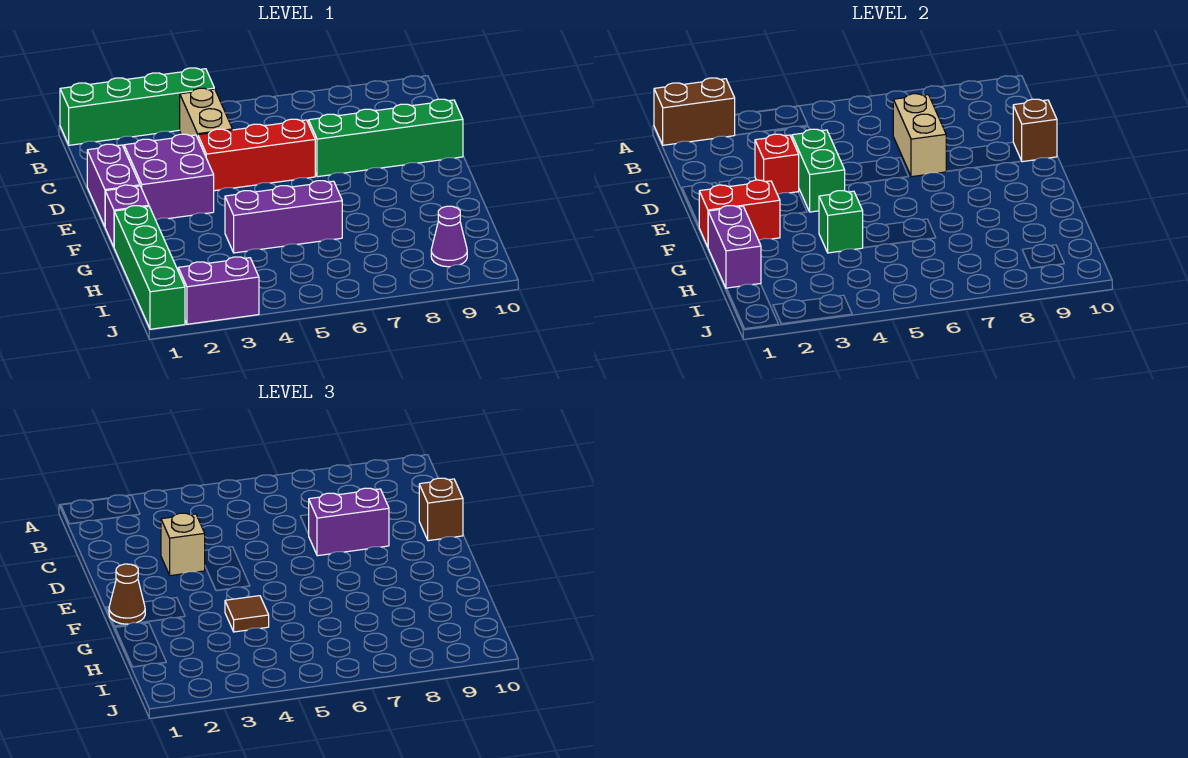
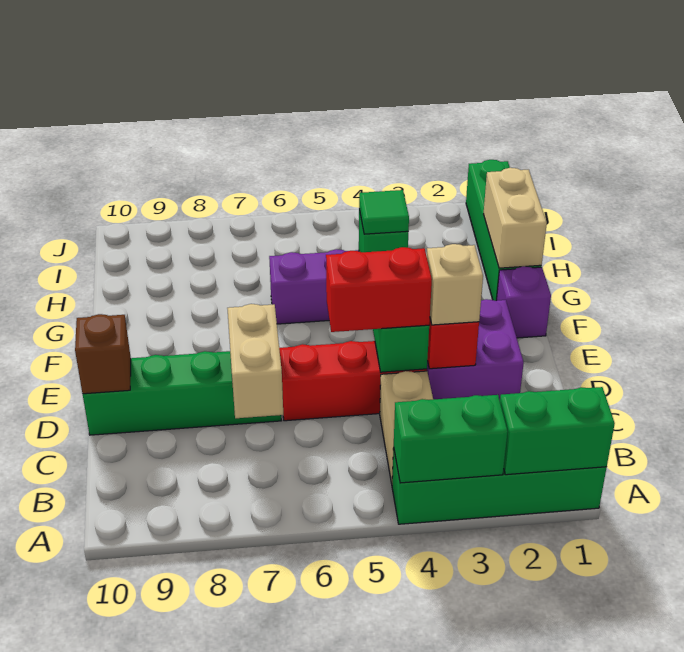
brown 1x2 brick [654,78,735,145] -> green 1x2 brick [500,387,615,475]
none -> green 1x2 brick [393,395,508,483]
purple 1x2 brick [87,144,140,226] -> none
purple 1x2 brick [309,488,389,556] -> none
brown 1x1 brick [419,478,463,541] -> none
red 1x2 brick [699,180,780,247] -> red 1x2 brick moved to [326,247,432,332]
brown 1x1 cone [109,564,145,624] -> none
purple 1x2 brick [708,206,761,288] -> tan 1x2 brick [483,168,547,268]
brown 1x1 tile [225,596,269,632] -> green 1x1 tile [359,190,409,234]
purple 1x1 cone [431,206,467,267] -> none
purple 1x2 brick [178,257,259,324] -> none

